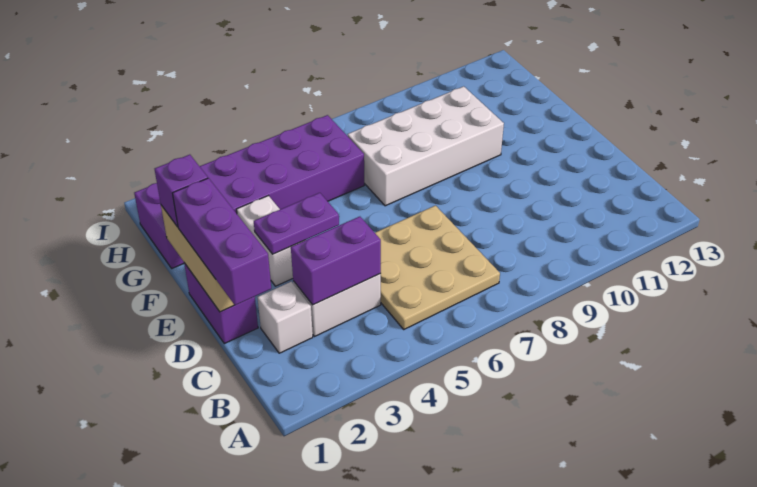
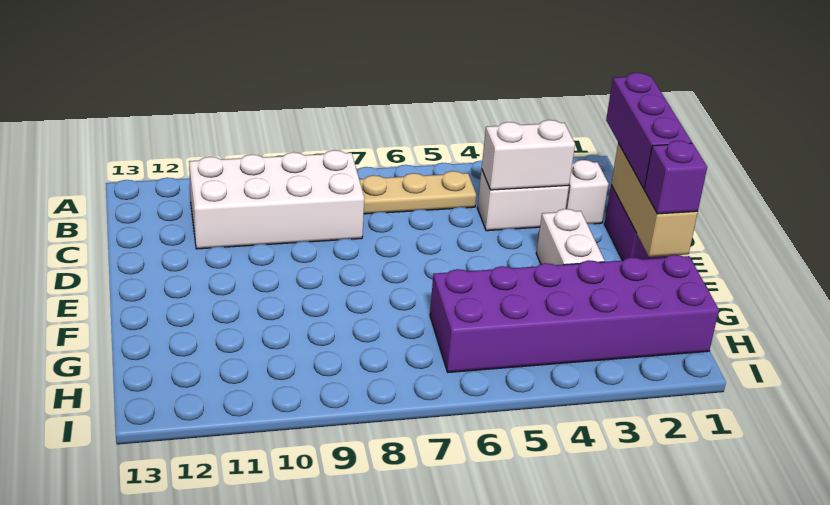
tan 3x3 plate [375,206,500,329] -> tan 1x3 plate [359,171,476,214]
purple 1x2 brick [291,217,381,305] -> white 1x2 brick [482,120,575,190]
purple 1x2 plate [254,193,339,254] -> none
white 2x4 brick [347,86,504,206] -> white 2x4 brick moved to [189,150,364,249]

